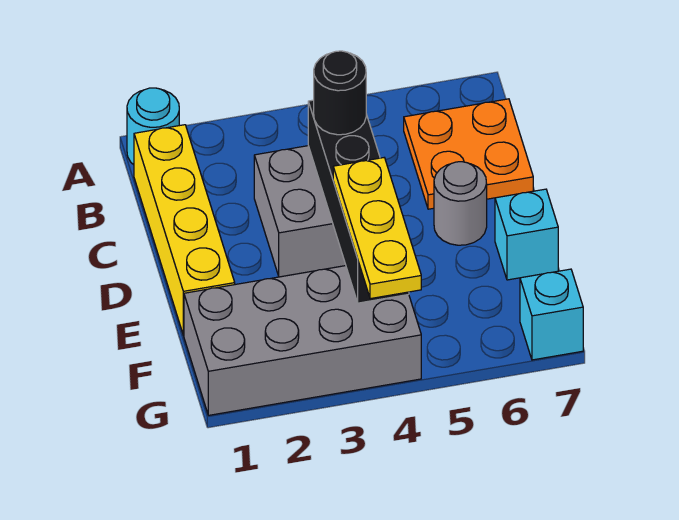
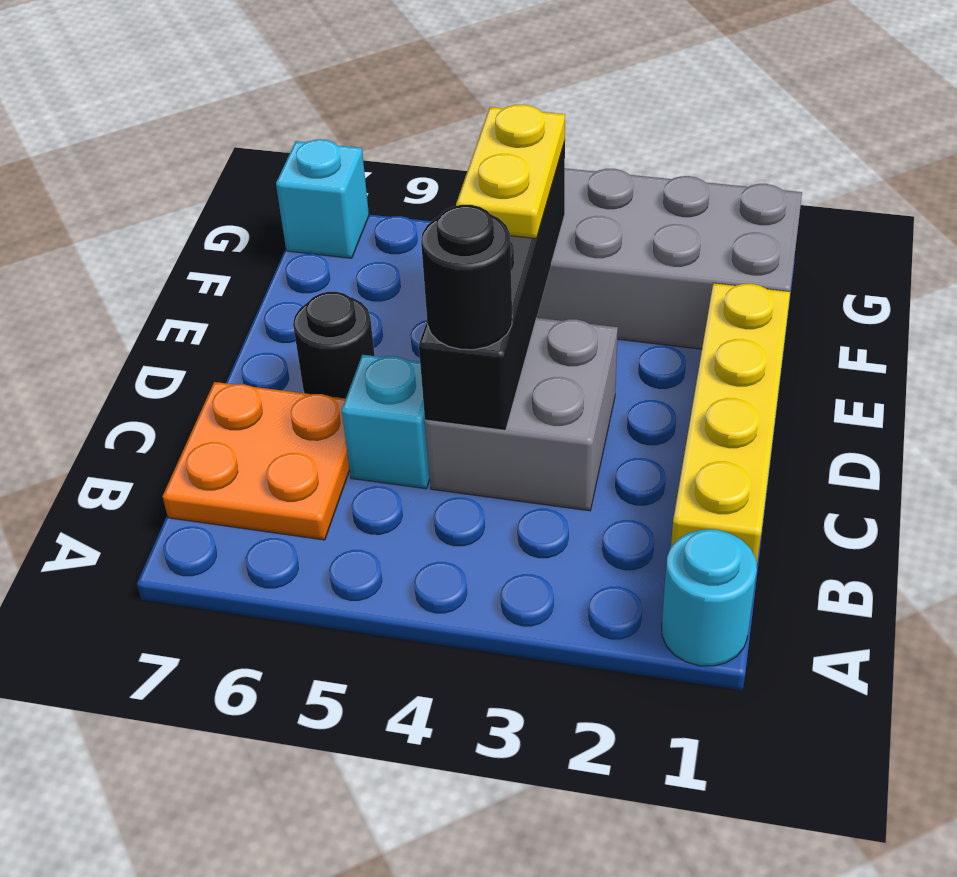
grey 1x1 round brick [434,162,487,245] -> black 1x1 round brick [293,292,375,399]
yellow 1x3 plate [333,158,421,299] -> yellow 1x2 plate [456,104,565,239]
cyan 1x1 brick [495,189,558,280] -> cyan 1x1 brick moved to [342,355,430,489]

